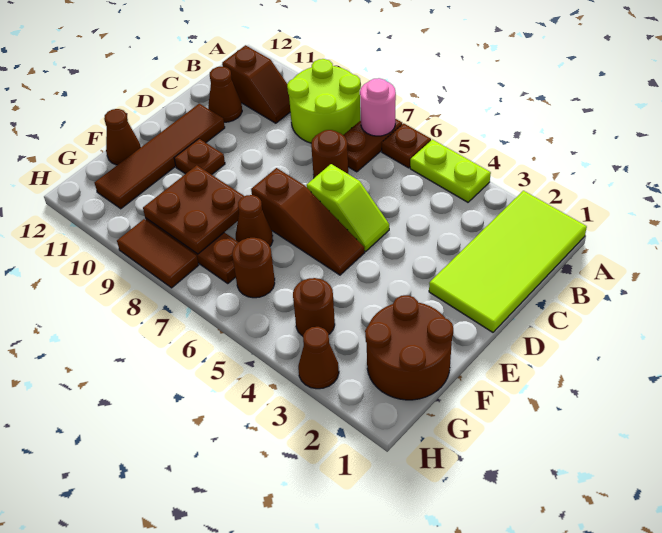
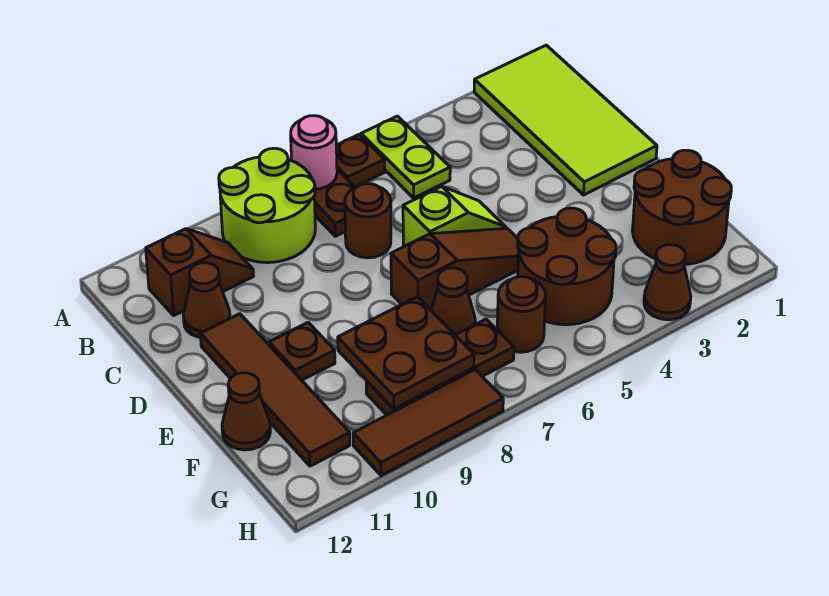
lime 1x2 plate [410,140,491,202] -> lime 1x2 plate turned to [361,116,450,198]
brown 1x1 round brick [293,278,335,336] -> brown 2x2 round brick [518,208,616,325]
brown 1x2 tile [117,219,198,288] -> brown 1x3 tile [353,370,503,476]

